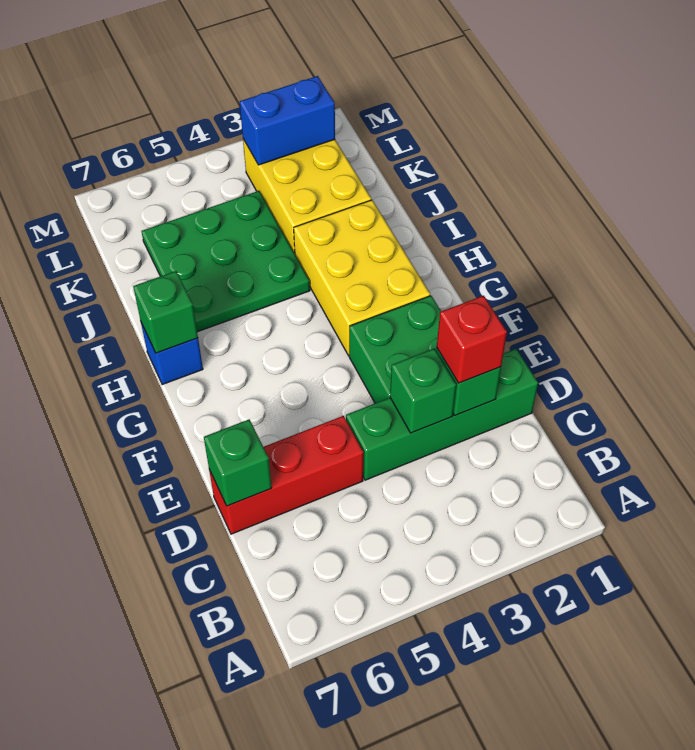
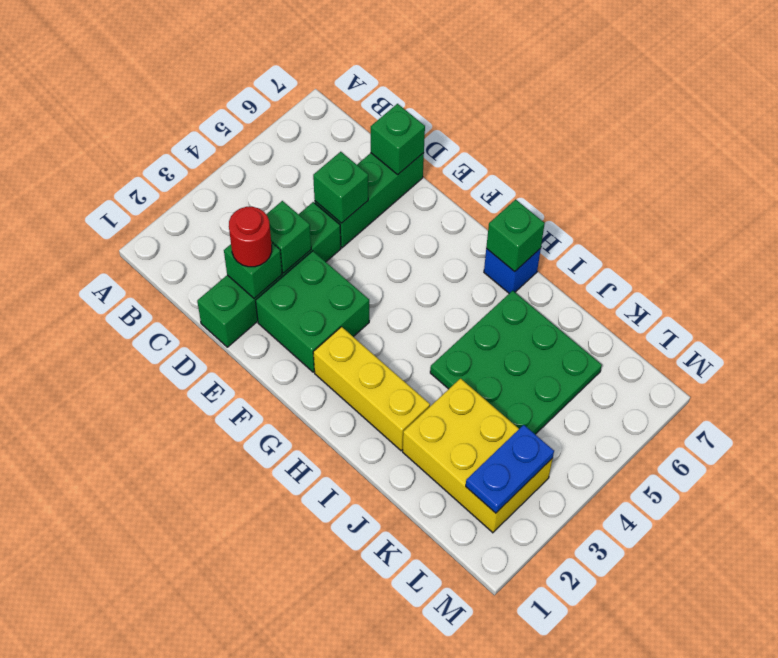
red 1x1 brick [437,296,507,383] -> red 1x1 round brick [229,207,272,267]
red 1x3 brick [209,416,364,534] -> green 1x3 brick [315,153,424,248]
none -> green 1x1 brick [313,152,368,223]
yellow 2x3 brick [294,200,430,356] -> yellow 1x3 brick [313,327,430,451]
blue 1x2 brick [240,76,335,165] -> blue 1x2 plate [466,425,554,513]

